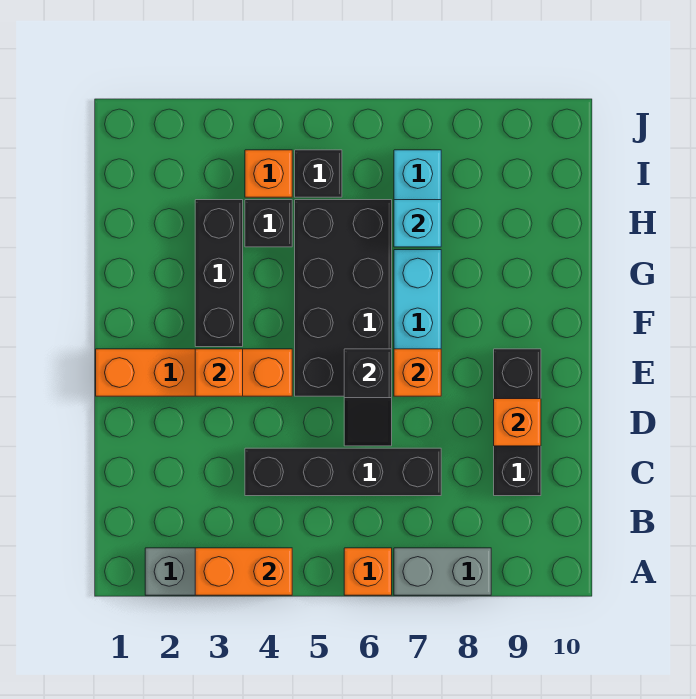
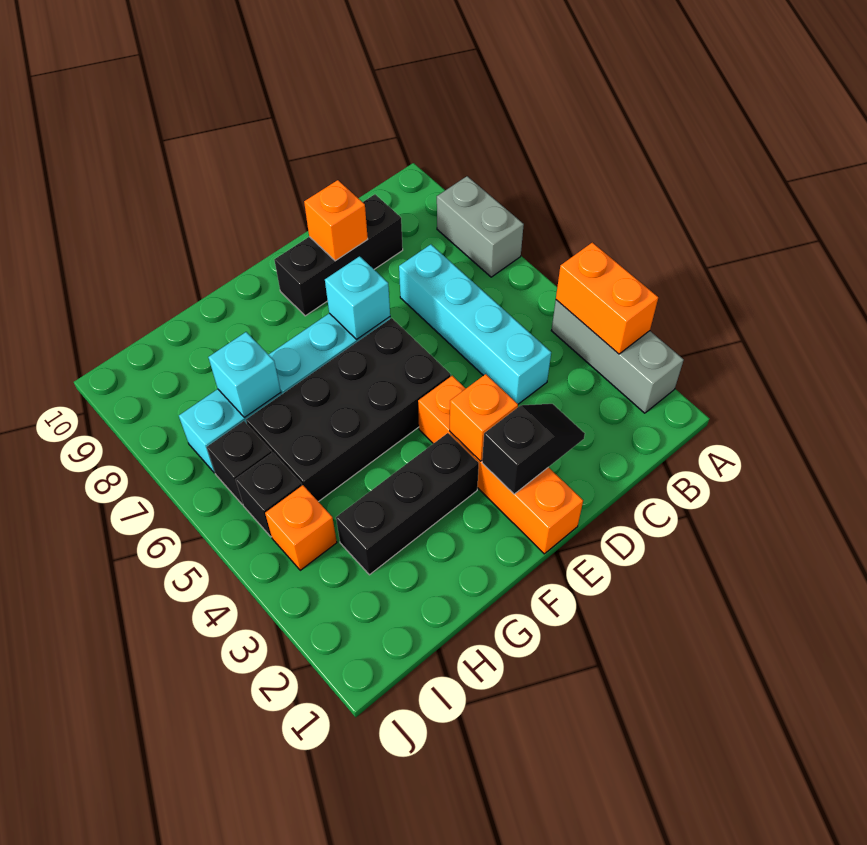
orange 1x1 brick [344,548,392,595] -> none
black 1x4 brick [245,448,441,496] -> cyan 1x4 brick [399,244,551,404]
black 1x2 slope [344,349,392,446] -> black 1x2 slope moved to [482,404,585,494]
orange 1x1 brick [394,349,441,396] -> cyan 1x1 brick [325,256,390,340]
black 1x1 brick [245,200,292,247] -> black 1x1 brick moved to [207,421,272,504]

